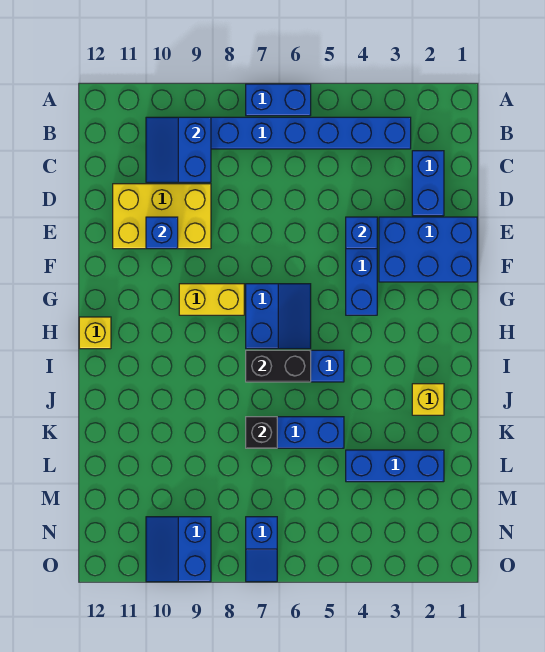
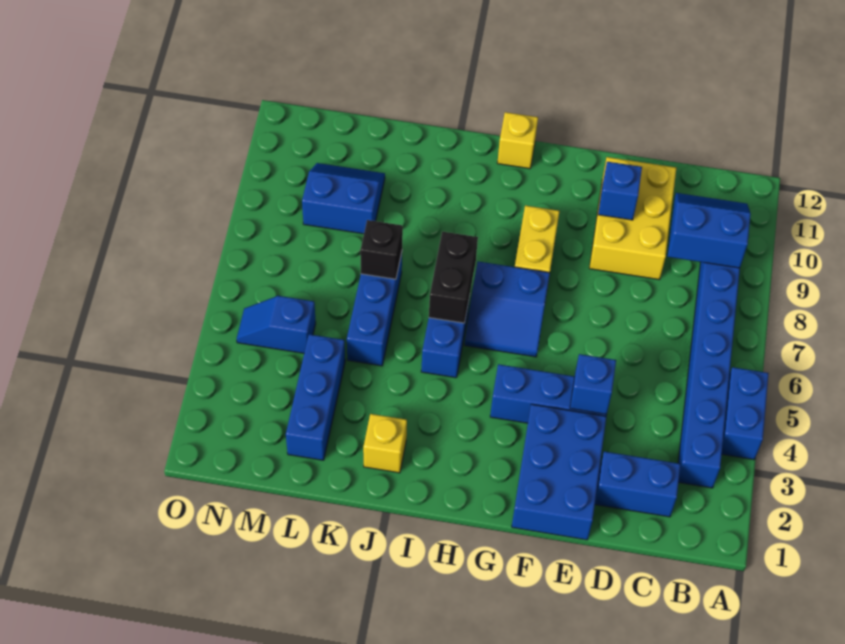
blue 1x2 brick [246,84,311,116] -> blue 1x2 brick moved to [722,367,769,460]
blue 1x2 slope [246,517,277,582] -> blue 1x2 slope moved to [237,296,316,353]
blue 2x2 slope [146,517,211,582] -> blue 2x2 slope moved to [302,163,385,234]

